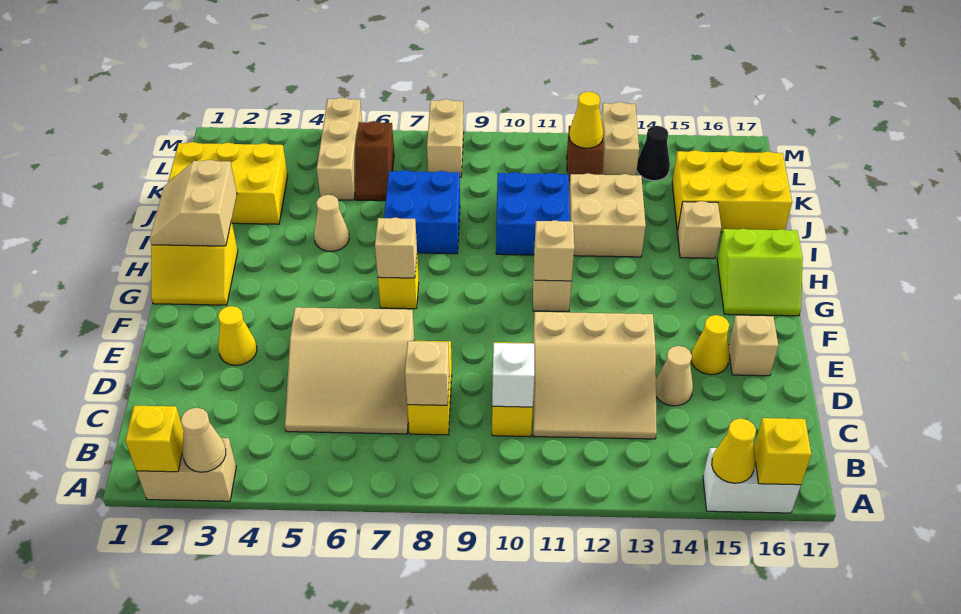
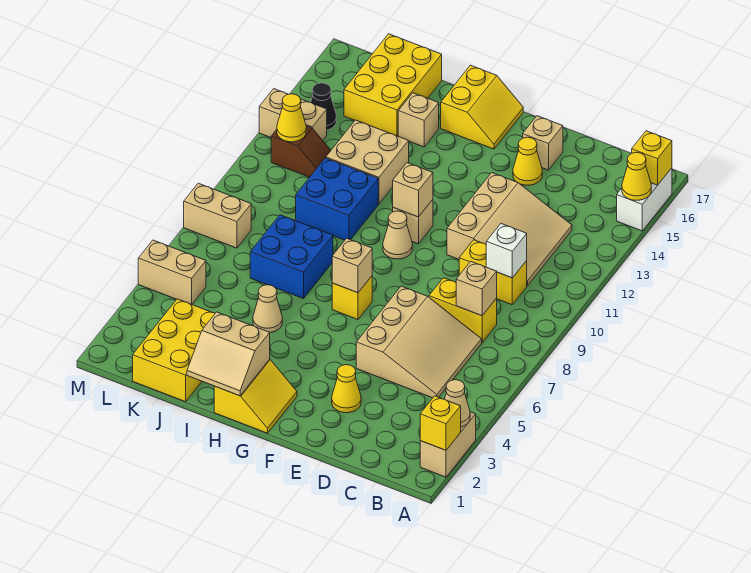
tan 1x1 cone [656,346,693,406] -> tan 1x1 cone moved to [383,211,412,259]
lime 2x2 slope [717,229,803,316] -> yellow 2x2 slope [441,65,523,149]
tan 1x3 brick [317,98,362,200] -> tan 1x2 brick [138,240,206,304]
brown 1x2 slope [355,121,394,201] -> none

